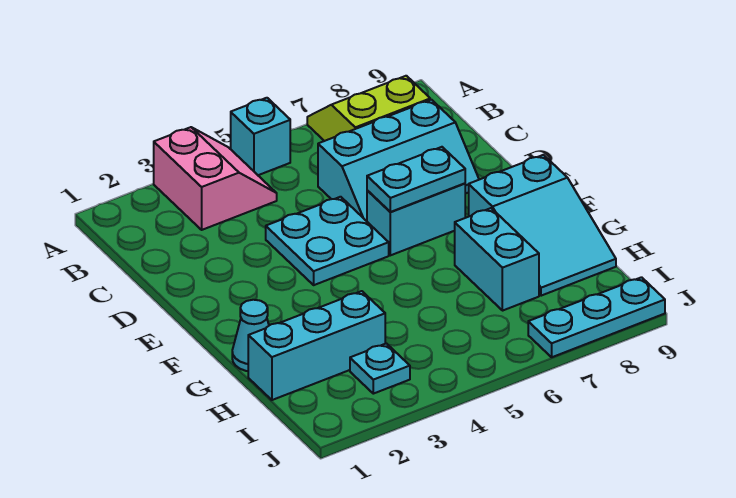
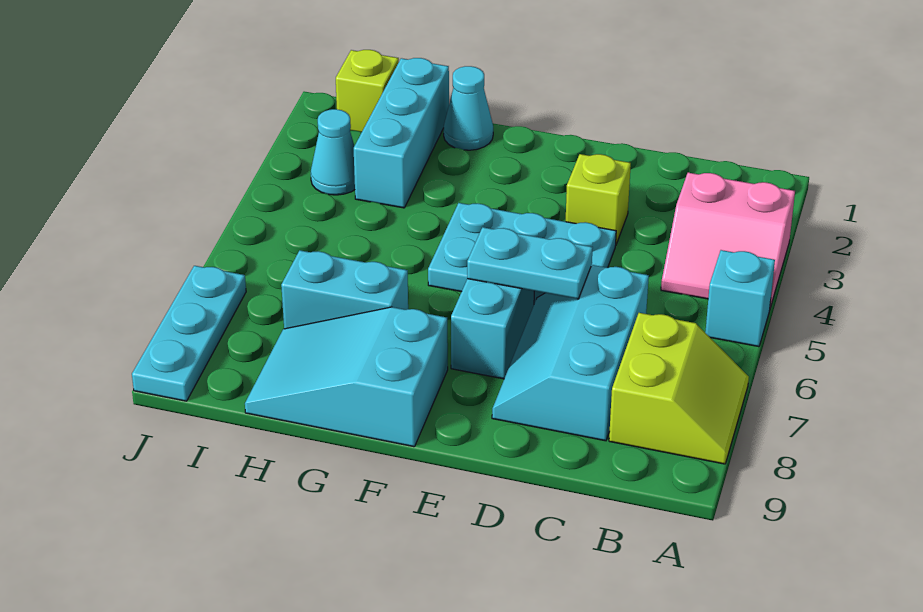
none -> lime 1x1 brick [566,154,631,244]
cyan 2x2 plate [266,197,389,285] -> cyan 2x3 plate [428,203,616,304]
cyan 1x2 plate [367,147,465,212] -> cyan 1x2 plate turned to [467,227,593,299]
none -> lime 1x1 brick [336,50,399,132]
cyan 1x1 plate [350,343,410,394] -> cyan 1x1 cone [311,109,355,195]

